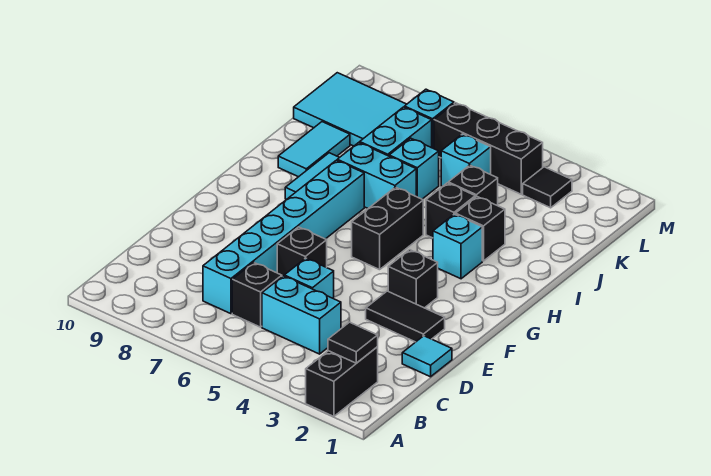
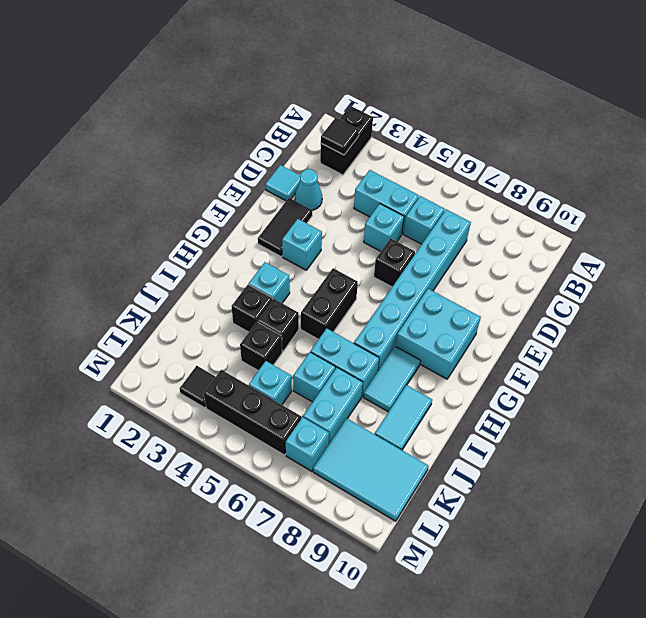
black 1x1 brick [232,263,282,327] -> cyan 1x1 brick [404,196,445,244]
none -> cyan 1x1 cone [295,169,322,210]
black 1x2 tile [366,291,445,342] -> black 1x2 tile turned to [258,198,312,257]
black 1x1 brick [388,250,438,308] -> cyan 1x1 brick [282,219,322,270]
none -> cyan 2x2 brick [396,289,481,379]

